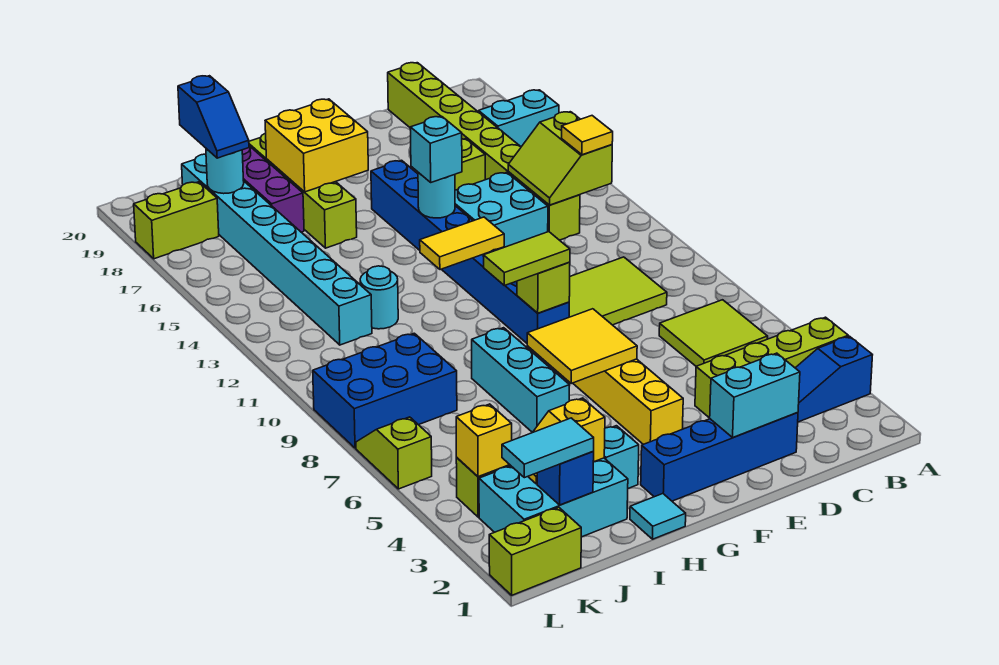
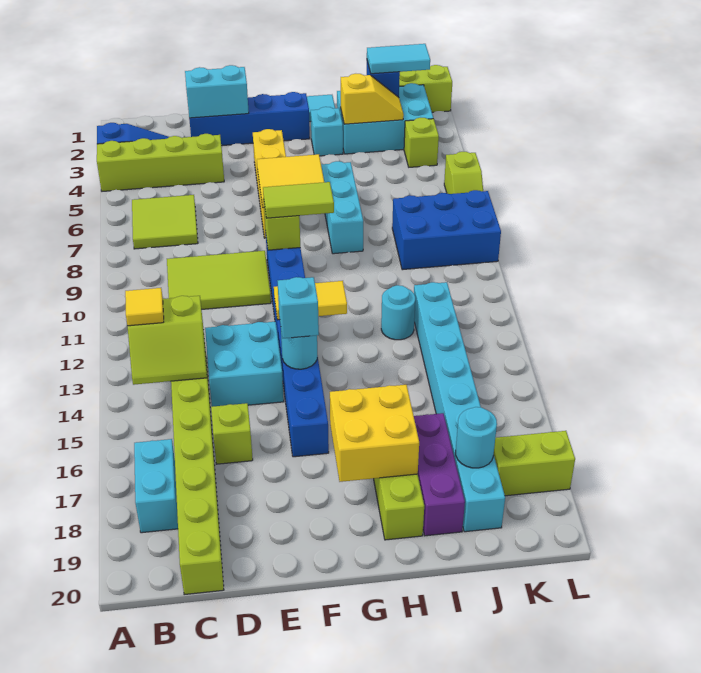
cyan 1x2 brick [479,90,559,147] -> cyan 1x2 brick turned to [134,439,178,533]
lime 2x2 slope [508,112,612,205] -> lime 2x2 slope turned to [128,296,207,385]
blue 1x2 slope [178,76,249,158] -> none
yellow 1x1 brick [456,404,512,477] -> none

